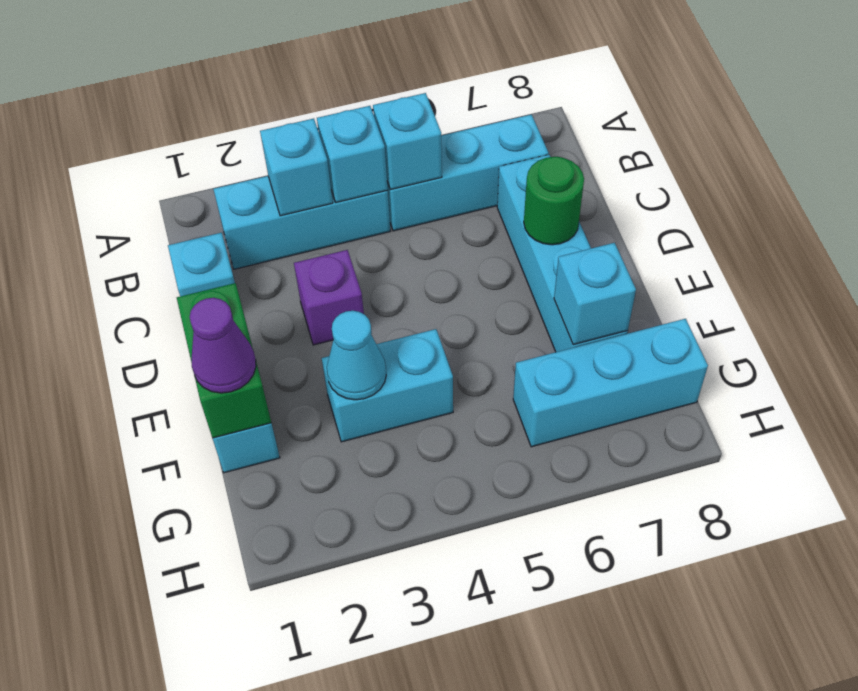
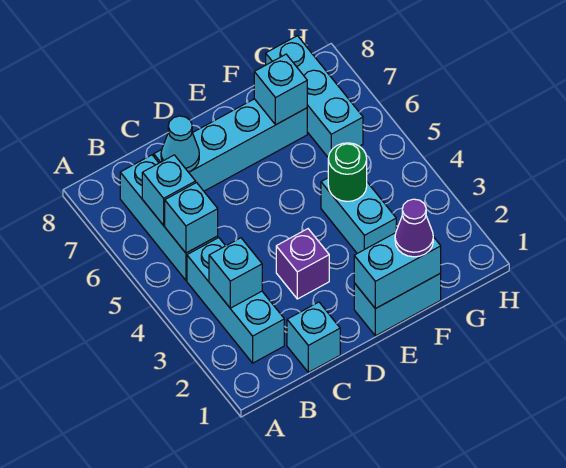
cyan 1x1 brick [317,106,388,202] -> cyan 1x1 brick moved to [142,155,196,225]
green 1x1 round brick [524,157,584,245] -> green 1x1 round brick moved to [328,143,367,201]
green 1x2 brick [177,283,271,438] -> cyan 1x2 brick [354,233,441,309]
cyan 1x1 cone [327,311,386,400] -> cyan 1x1 cone moved to [161,116,199,172]

